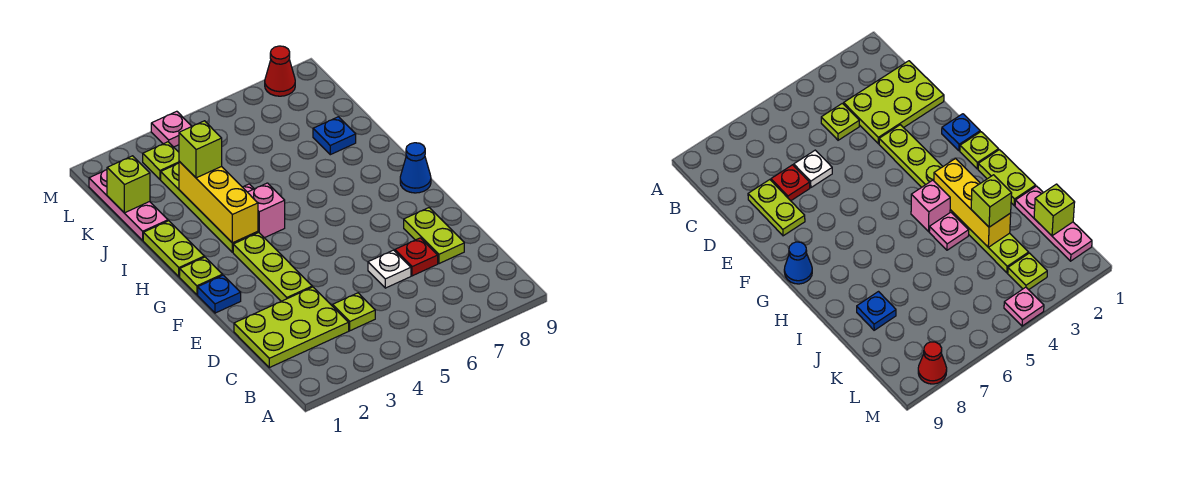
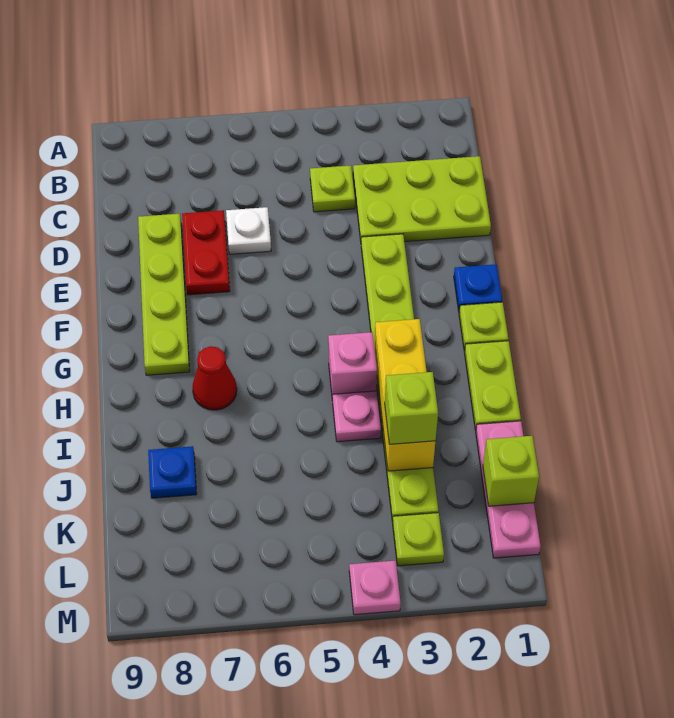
red 1x1 plate [395,238,438,276] -> red 1x2 plate [182,210,230,295]
lime 1x2 plate [404,208,464,264] -> lime 1x4 plate [138,214,190,375]
blue 1x1 cone [400,143,431,193] -> none
red 1x1 cone [265,46,295,96] -> red 1x1 cone moved to [193,346,237,410]

